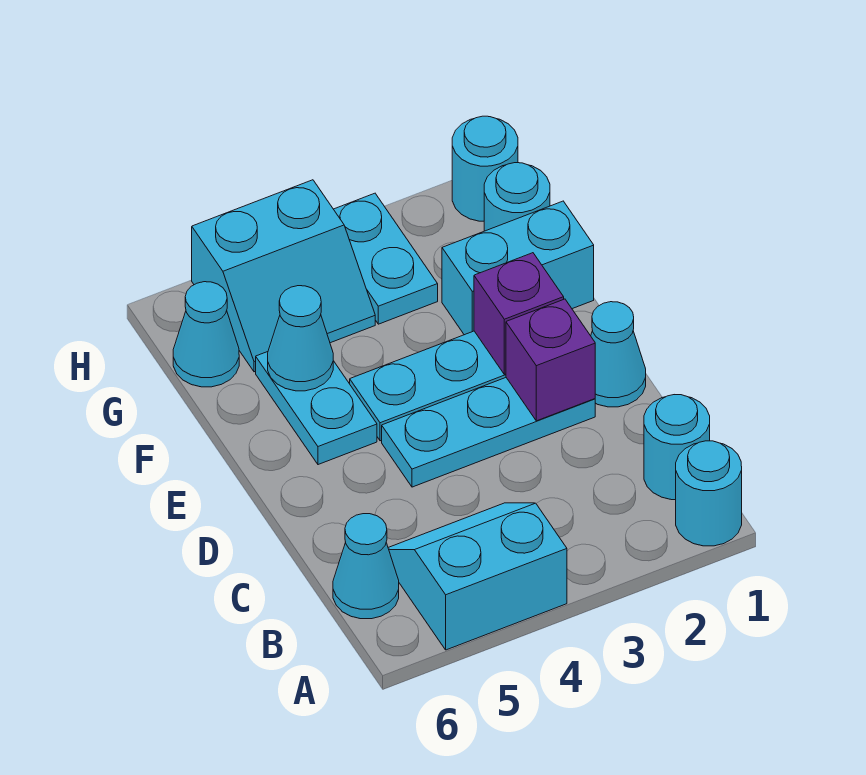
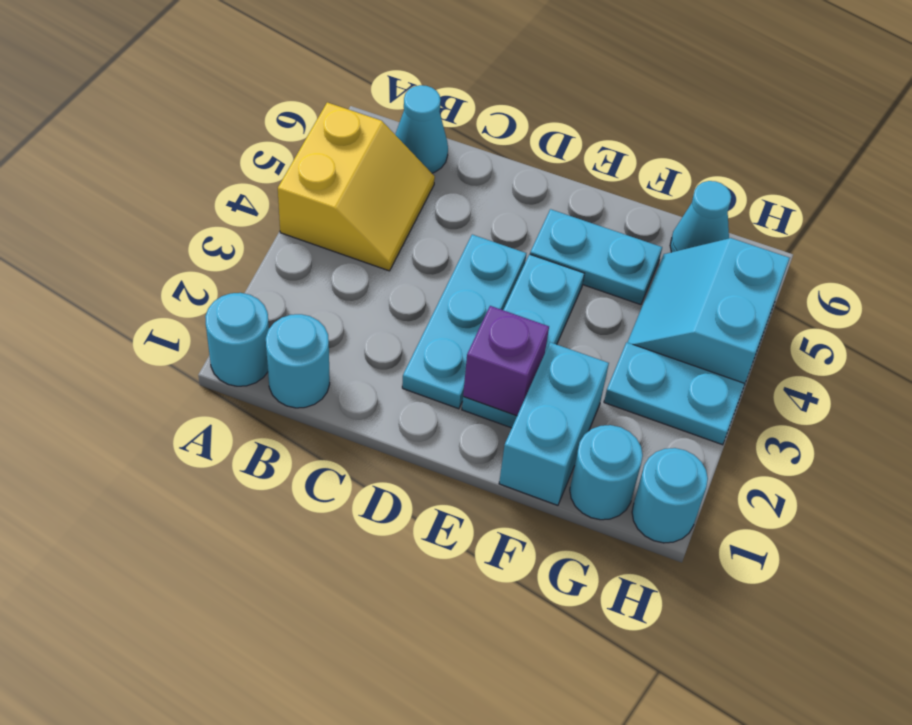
cyan 2x2 slope [388,503,567,650] -> yellow 2x2 slope [278,102,435,271]
cyan 1x1 cone [591,302,646,407] -> none
purple 1x1 brick [506,299,595,421] -> none
cyan 1x1 cone [268,286,333,391] -> none

